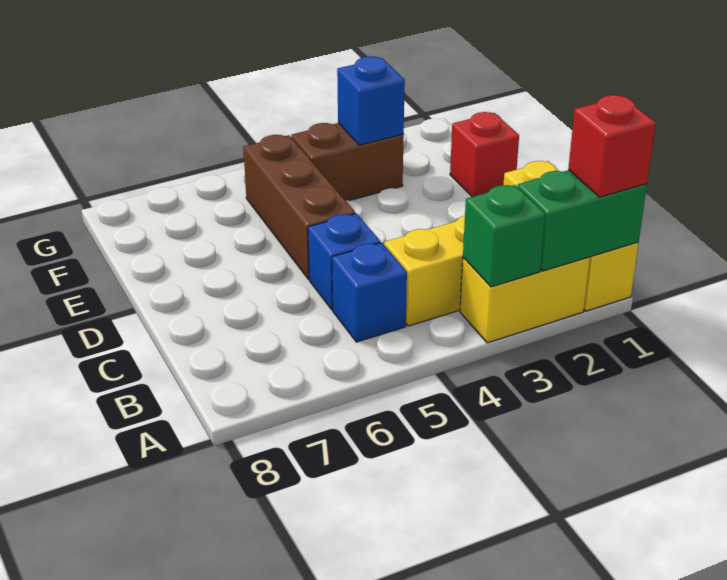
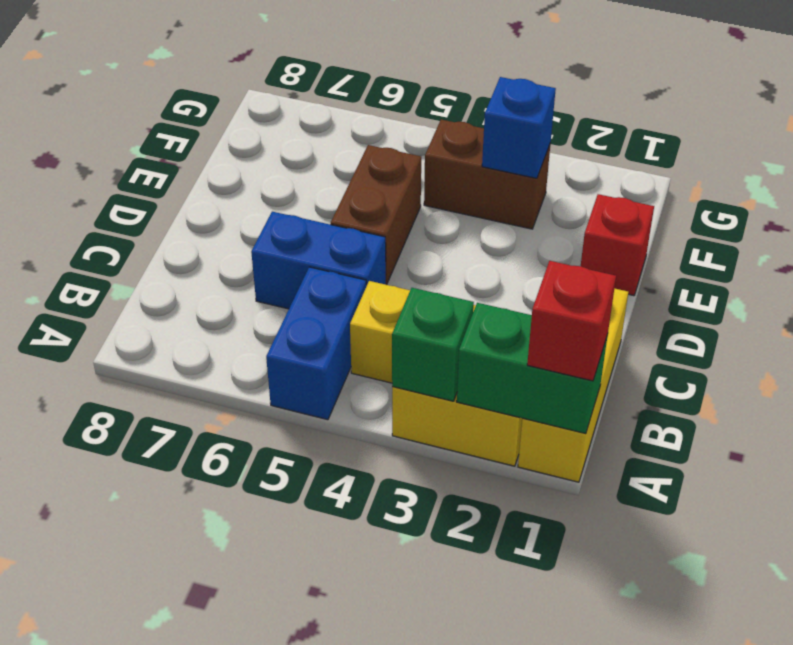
blue 1x1 brick [332,243,407,342] -> blue 1x2 brick [266,267,366,420]
blue 1x1 brick [308,214,380,310] -> blue 1x2 brick [251,212,386,309]
brown 1x3 brick [243,135,355,279] -> brown 1x2 brick [331,145,421,285]

